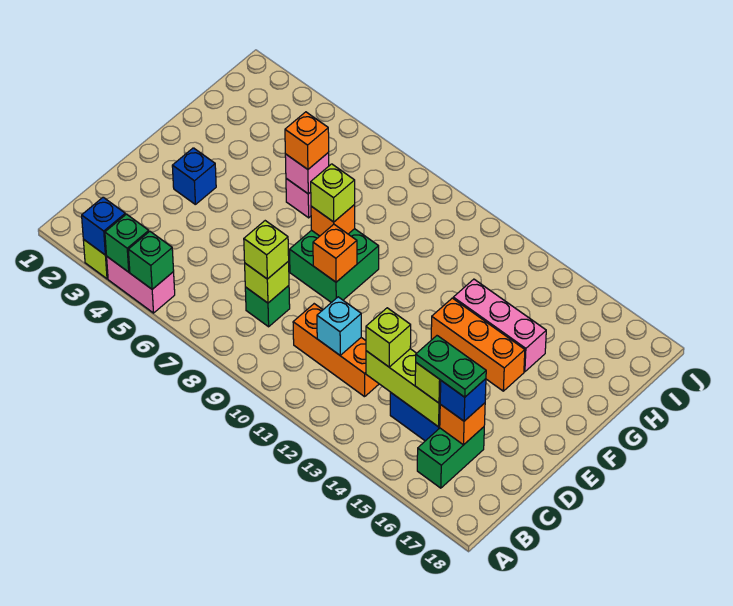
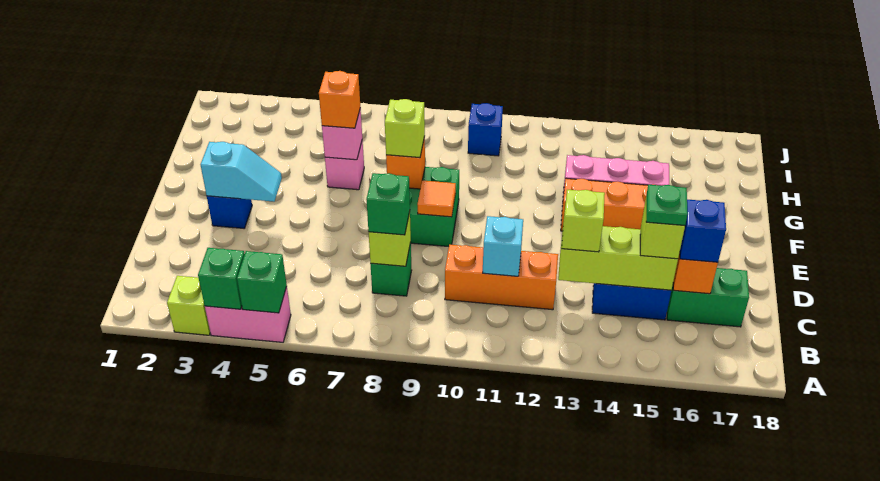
blue 1x1 brick [82,197,125,255] -> blue 1x1 brick moved to [468,103,503,156]
green 1x2 brick [417,427,484,488] -> green 1x2 brick turned to [667,268,749,327]
lime 1x1 brick [244,221,289,279] -> green 1x1 brick [366,173,410,235]
green 1x2 plate [416,336,486,397] -> green 1x1 plate [646,185,688,226]
none -> cyan 1x2 slope [201,142,282,202]
orange 1x1 brick [313,224,357,282] -> orange 1x1 tile [417,180,456,217]

